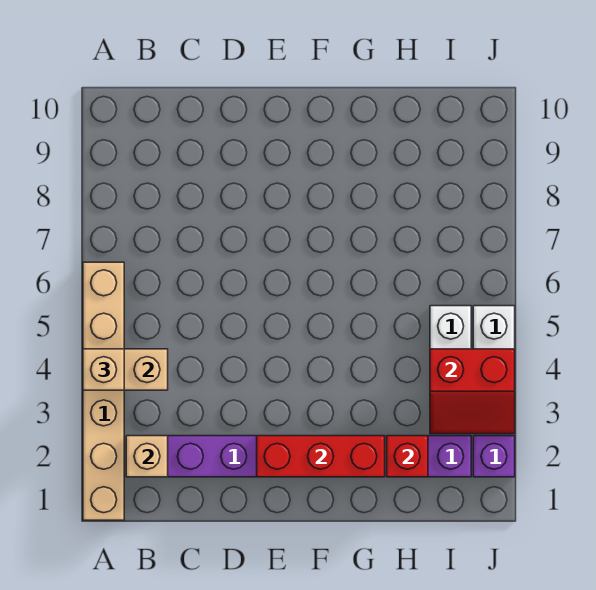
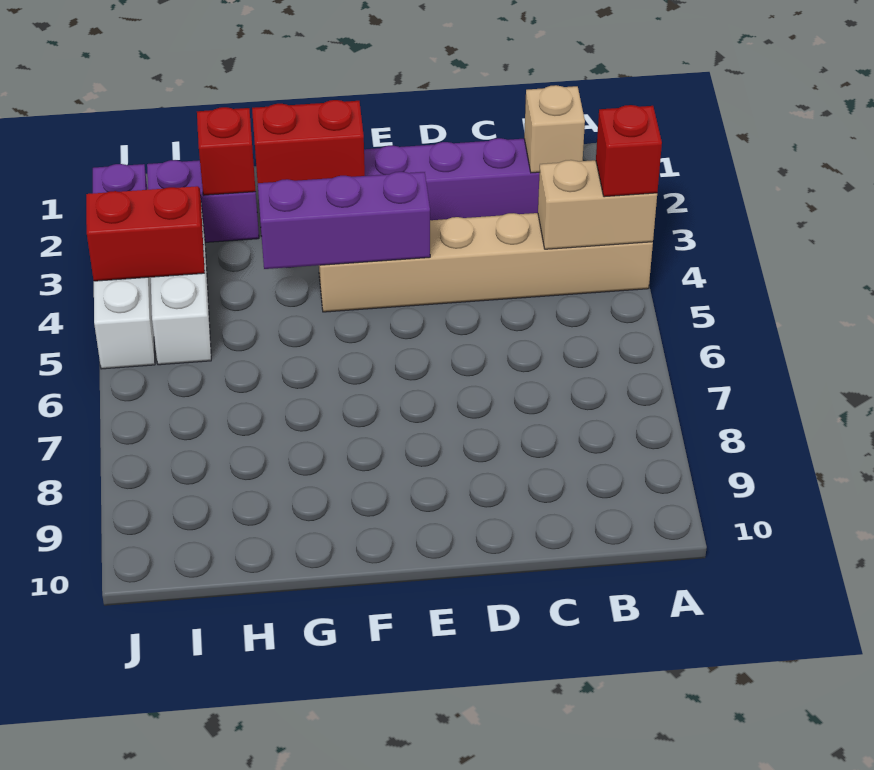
tan 1x6 brick [83,262,124,520] -> tan 1x6 brick turned to [319,213,653,312]
tan 1x1 brick [83,349,124,390] -> red 1x1 brick [596,105,662,197]
red 1x3 brick [257,436,385,477] -> red 1x2 brick [252,100,365,183]
none -> purple 1x3 brick [258,172,430,269]

